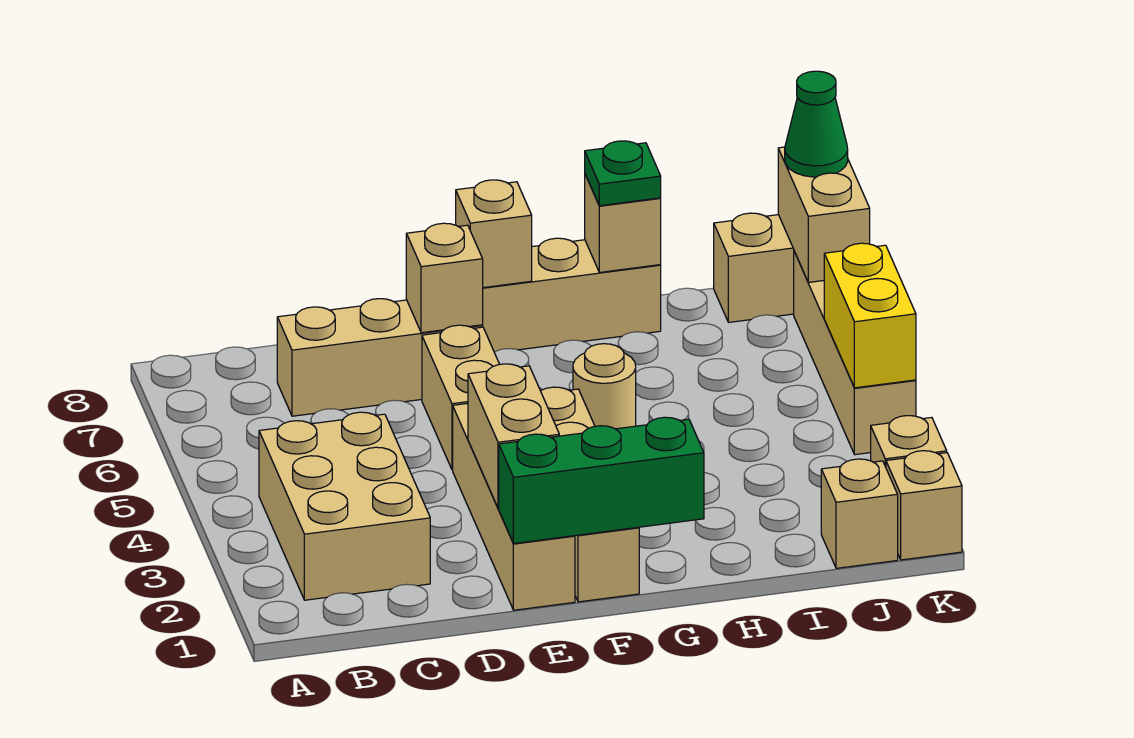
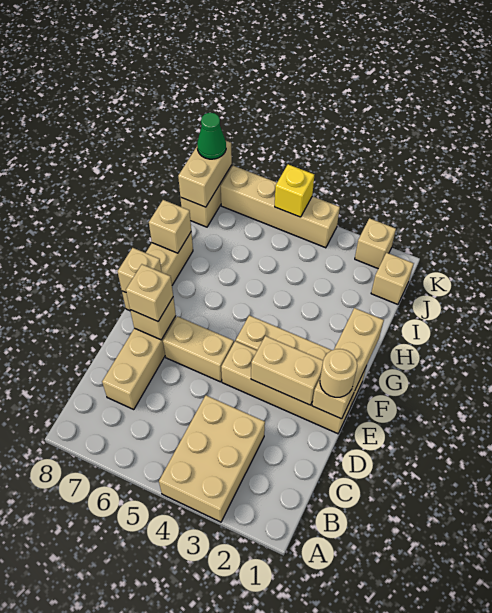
tan 2x3 brick [259,412,430,600] -> tan 2x3 brick turned to [159,395,265,522]
green 1x3 brick [499,417,704,544] -> tan 1x3 brick [312,308,384,419]
tan 1x1 round brick [573,344,636,429] -> tan 1x1 round brick moved to [320,349,357,397]
green 1x1 plate [585,141,661,206] -> none
tan 1x1 brick [886,451,962,560] -> tan 1x1 brick moved to [126,264,173,321]
yellow 1x2 brick [824,243,916,388] -> yellow 1x1 brick [275,164,314,217]
tan 1x2 brick [778,147,870,282] -> tan 1x2 brick turned to [178,141,232,207]

